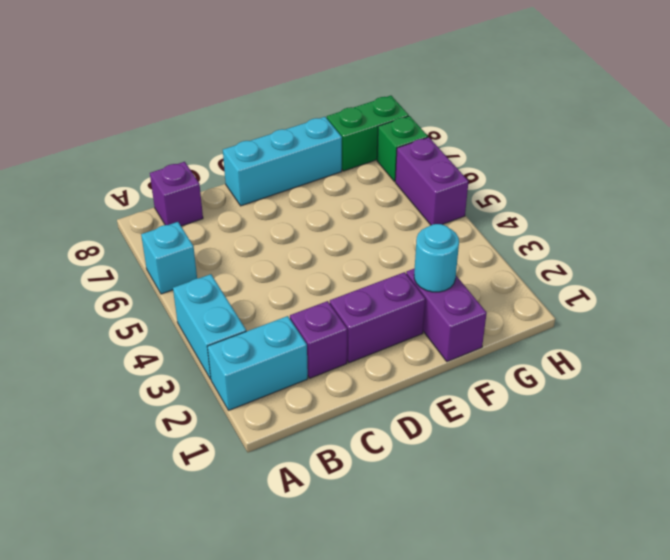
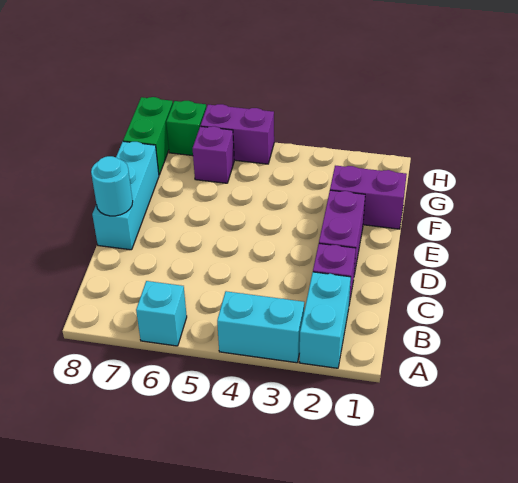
purple 1x1 brick [150,162,203,226] -> purple 1x1 brick moved to [193,126,234,183]
cyan 1x1 round brick [414,224,459,292] -> cyan 1x1 round brick moved to [91,156,133,216]

